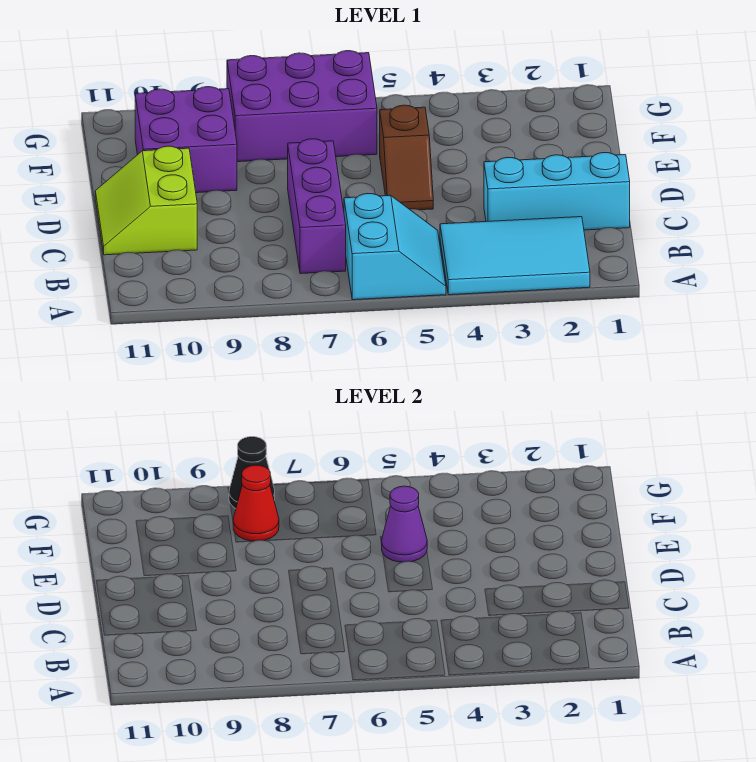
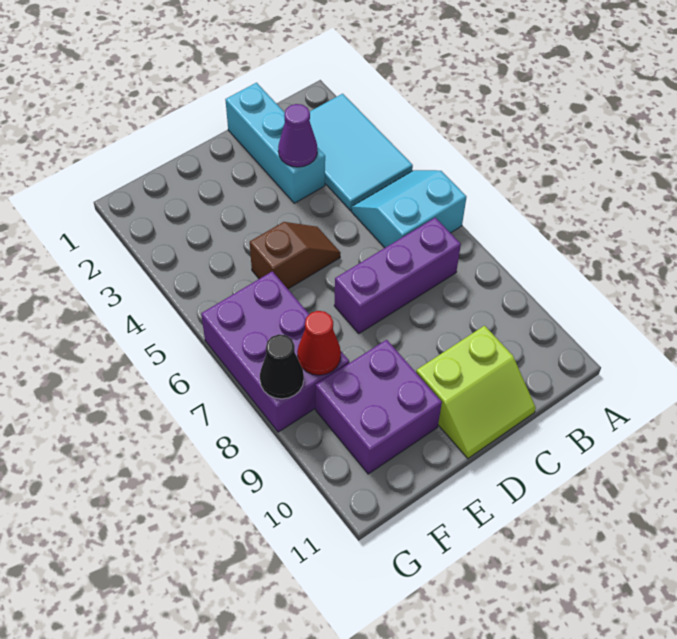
purple 1x1 cone [382,486,427,562] -> purple 1x1 cone moved to [278,104,317,167]

